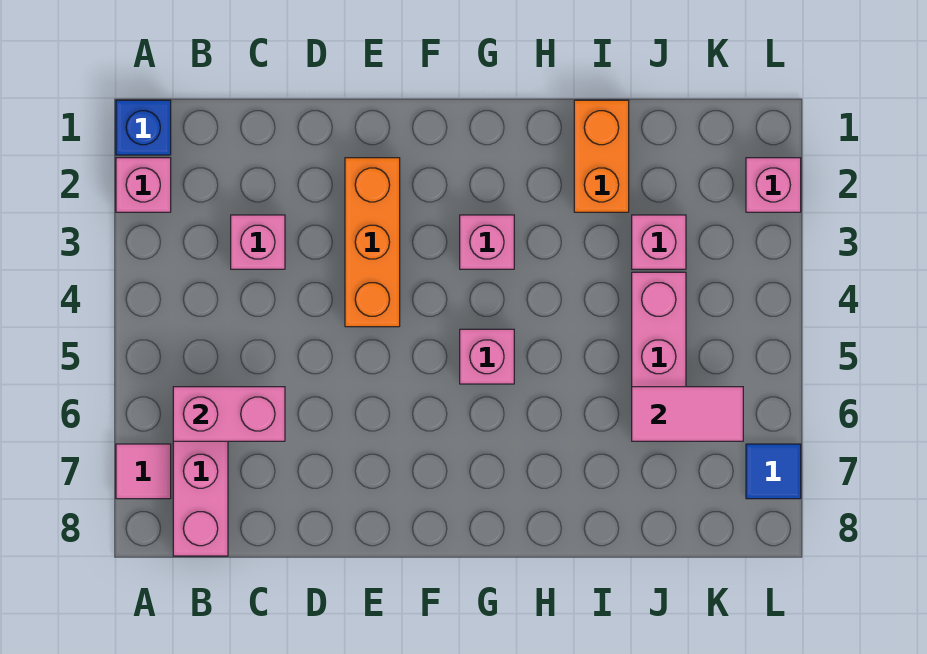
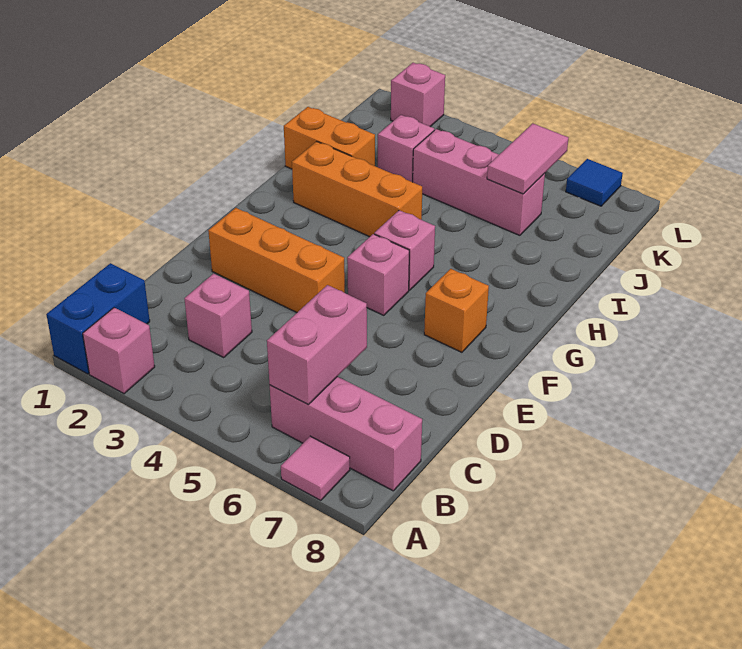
blue 1x1 brick [116,100,171,155] -> blue 1x2 brick [46,263,150,374]
none -> orange 1x1 brick [424,269,489,352]
pink 1x1 brick [460,215,514,269] -> pink 1x1 brick moved to [347,234,409,315]
none -> orange 1x3 brick [292,141,422,237]

